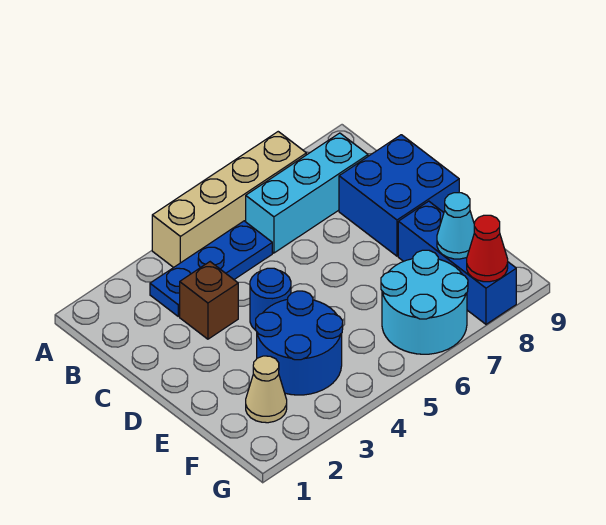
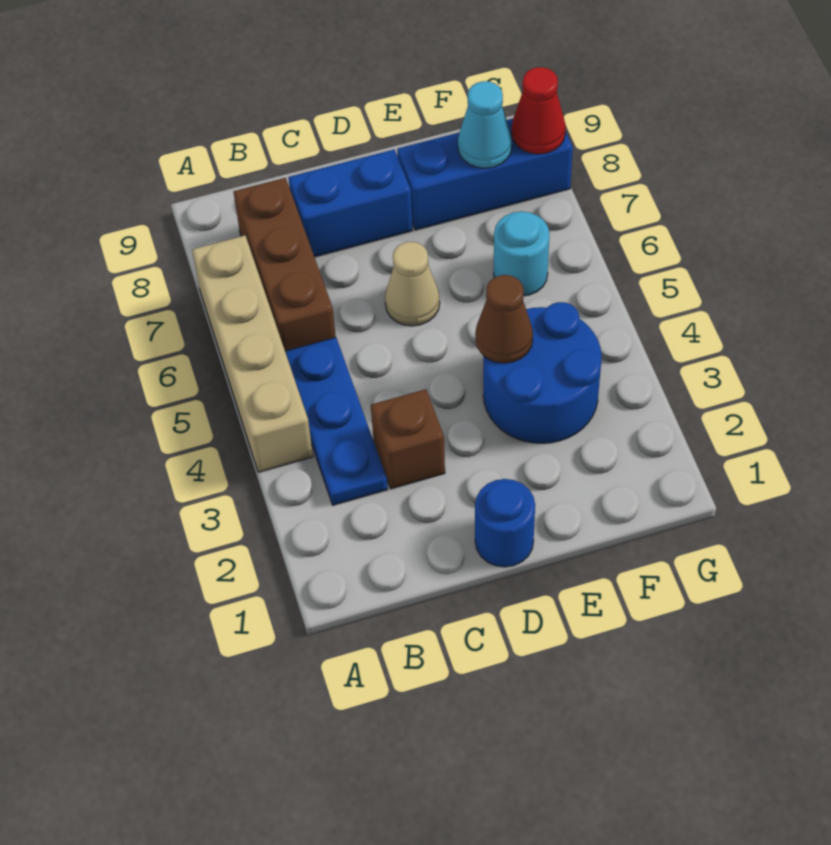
cyan 1x3 brick [246,133,368,253] -> brown 1x3 brick [233,178,336,351]
blue 2x2 brick [339,135,459,256] -> blue 1x2 brick [288,150,412,257]
blue 1x1 round brick [250,268,291,330] -> blue 1x1 round brick moved to [475,479,535,567]
none -> brown 1x1 cone [475,275,533,363]
tan 1x1 cone [246,356,287,423] -> tan 1x1 cone moved to [385,242,440,326]
cyan 2x2 round brick [381,250,468,354] -> cyan 1x1 round brick [494,211,549,296]

